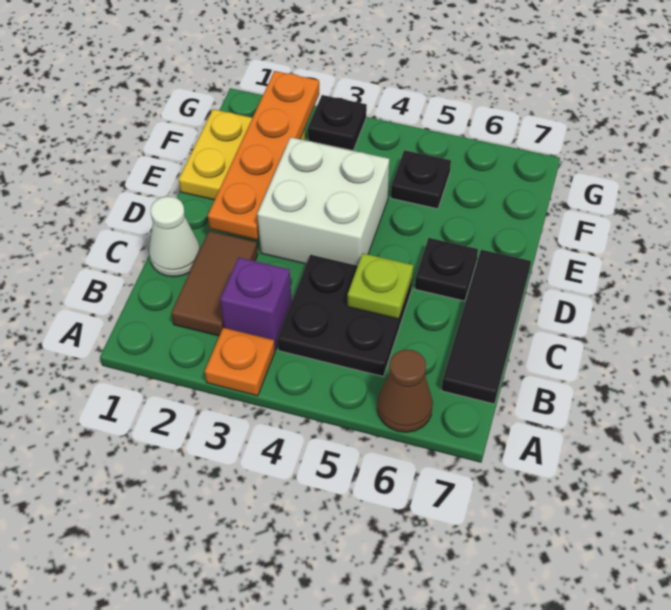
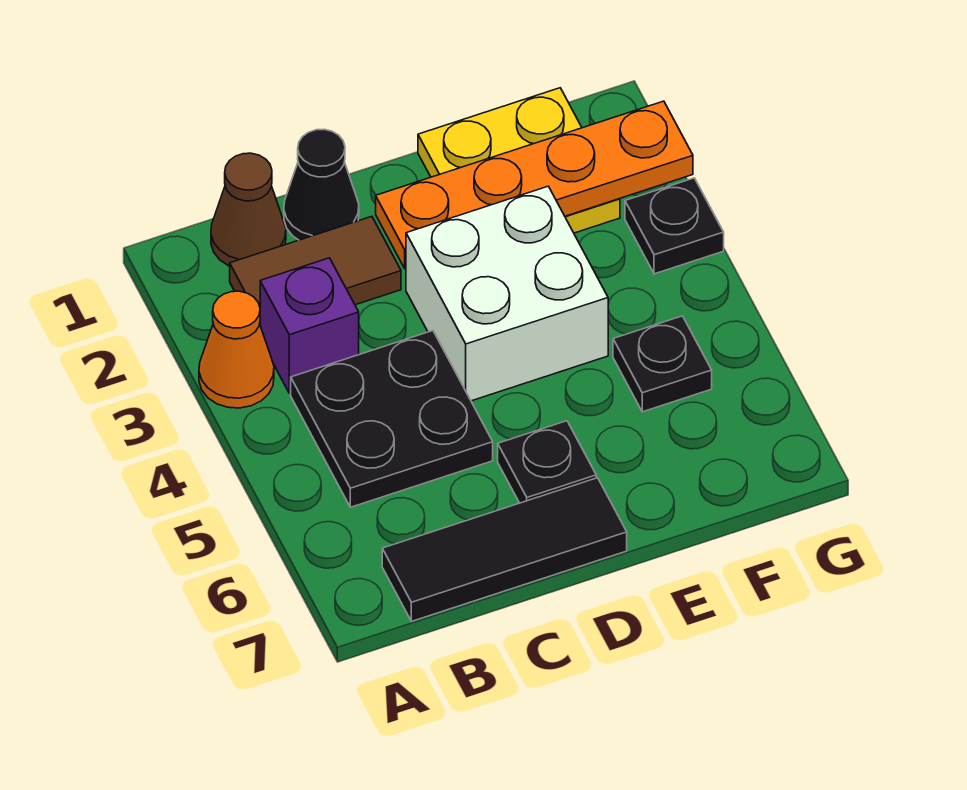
orange 1x1 plate [205,328,275,396] -> orange 1x1 cone [199,291,274,408]
brown 1x1 cone [377,350,433,432] -> brown 1x1 cone moved to [211,153,286,266]
white 1x1 cone [149,196,200,277] -> black 1x1 cone [284,130,359,240]
lime 1x1 plate [348,254,413,319] -> none

